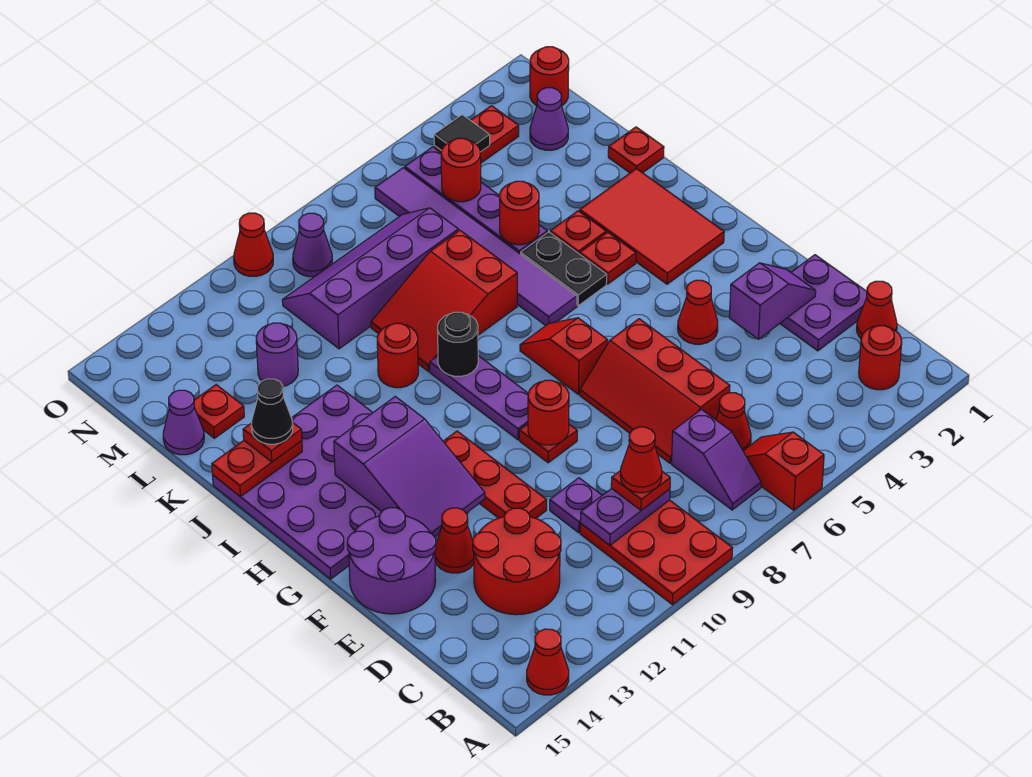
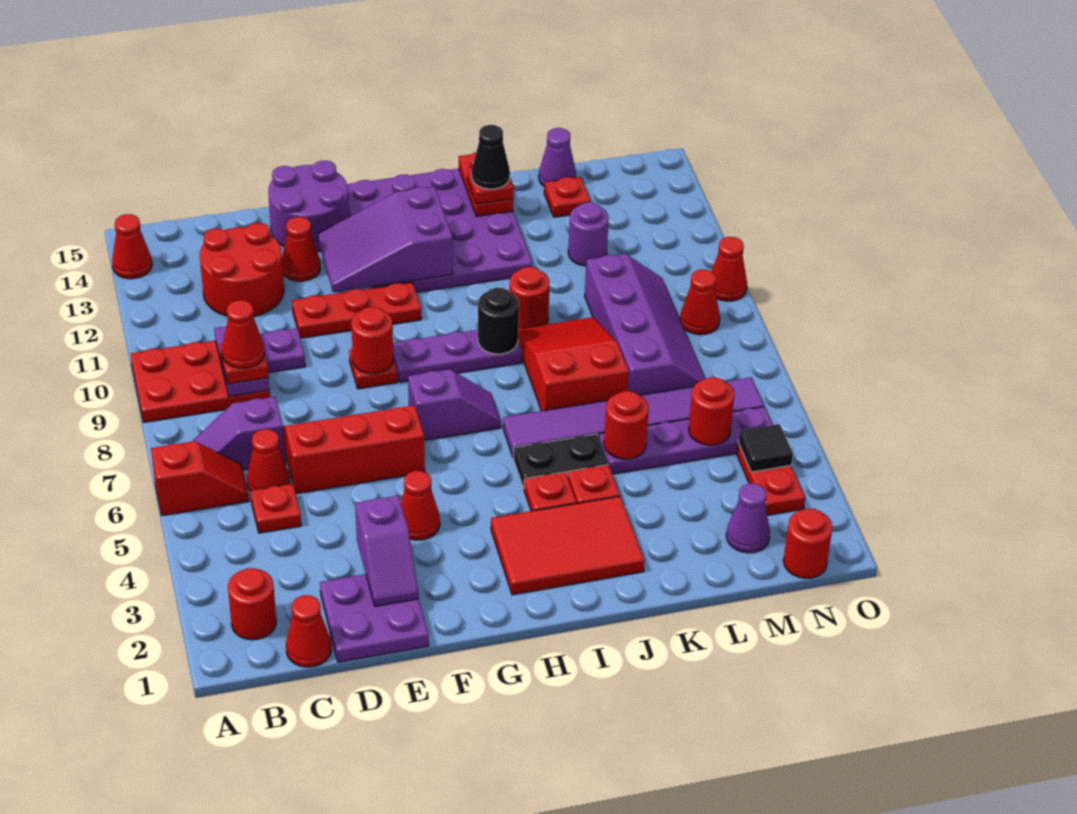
red 1x2 slope [520,318,608,395] -> purple 1x2 slope [408,369,501,440]
red 1x1 plate [608,127,664,173] -> red 1x1 plate moved to [251,484,301,533]
purple 1x1 cone [293,213,332,277] -> red 1x1 cone [680,270,720,335]

